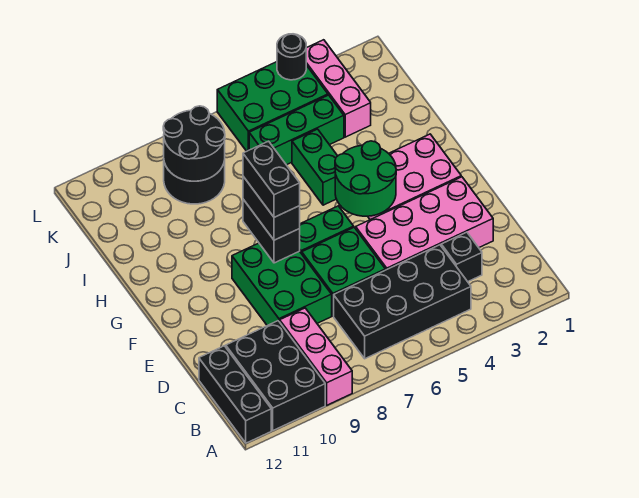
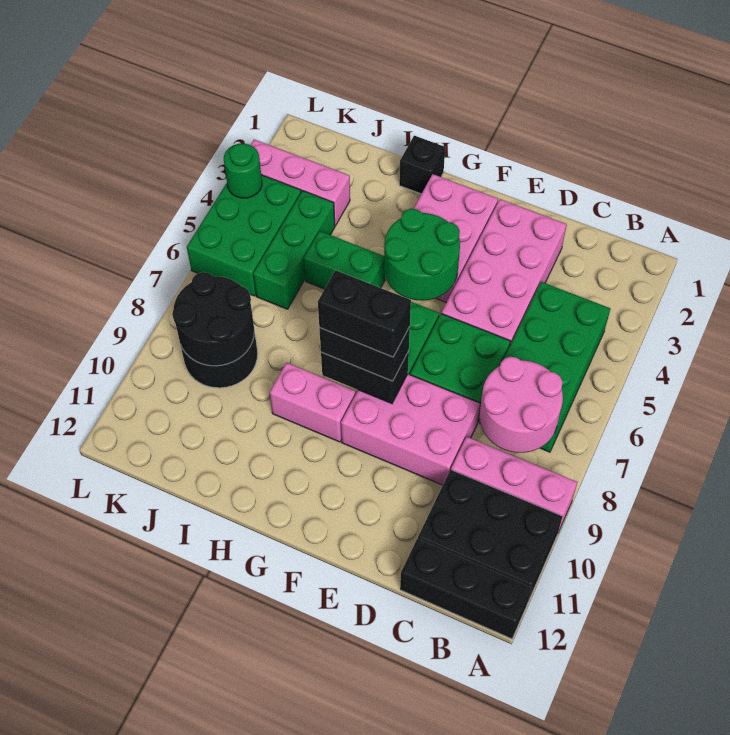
black 2x4 brick [334,245,471,359] -> green 2x4 brick [504,282,610,452]
none -> pink 2x2 round brick [479,357,563,453]
black 1x1 brick [441,232,482,282] -> black 1x1 brick moved to [399,136,445,194]
green 2x3 brick [232,243,332,326] -> pink 2x3 brick [341,374,480,485]
none -> pink 1x2 brick [270,363,356,442]
black 1x1 round brick [277,34,306,80] -> green 1x1 round brick [224,143,262,198]

